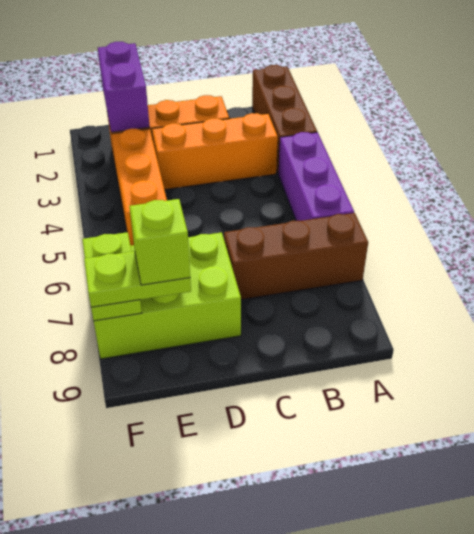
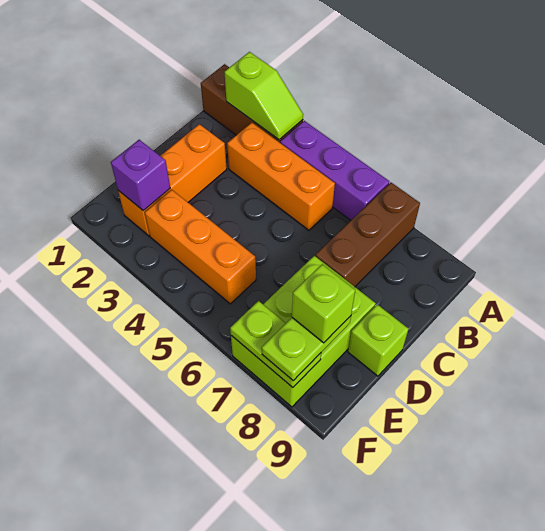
none -> lime 1x2 slope [225,52,303,140]
orange 1x3 brick [152,113,278,190] -> orange 1x3 brick turned to [227,123,335,230]
none -> lime 1x1 brick [348,304,408,376]
purple 1x2 brick [98,42,150,132] -> purple 1x1 brick [111,140,170,211]

